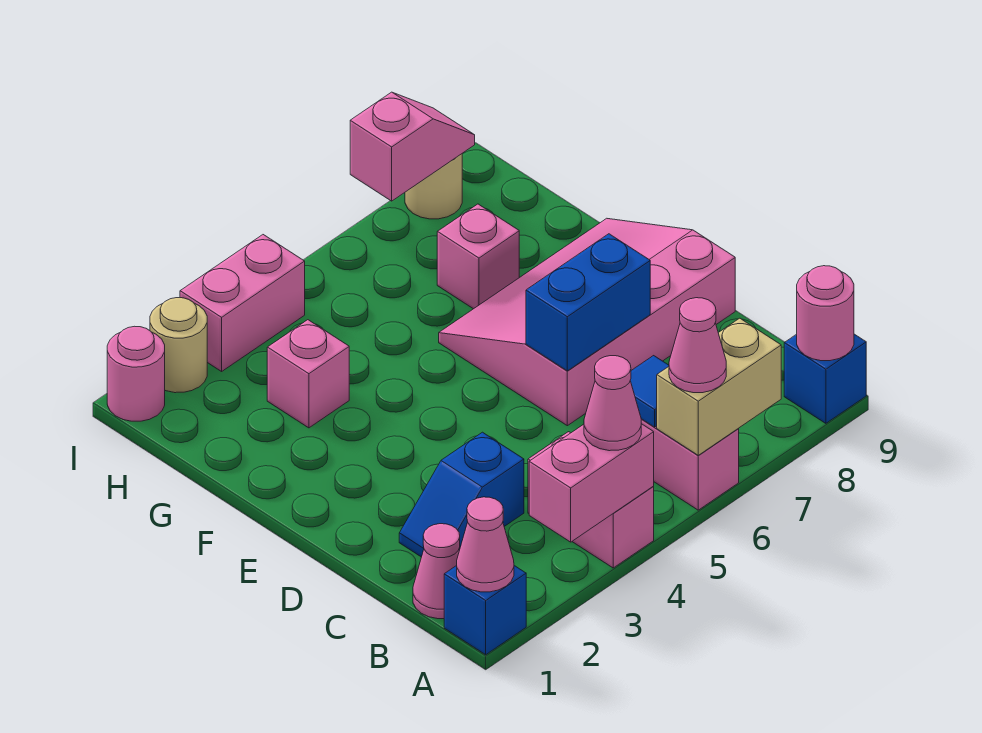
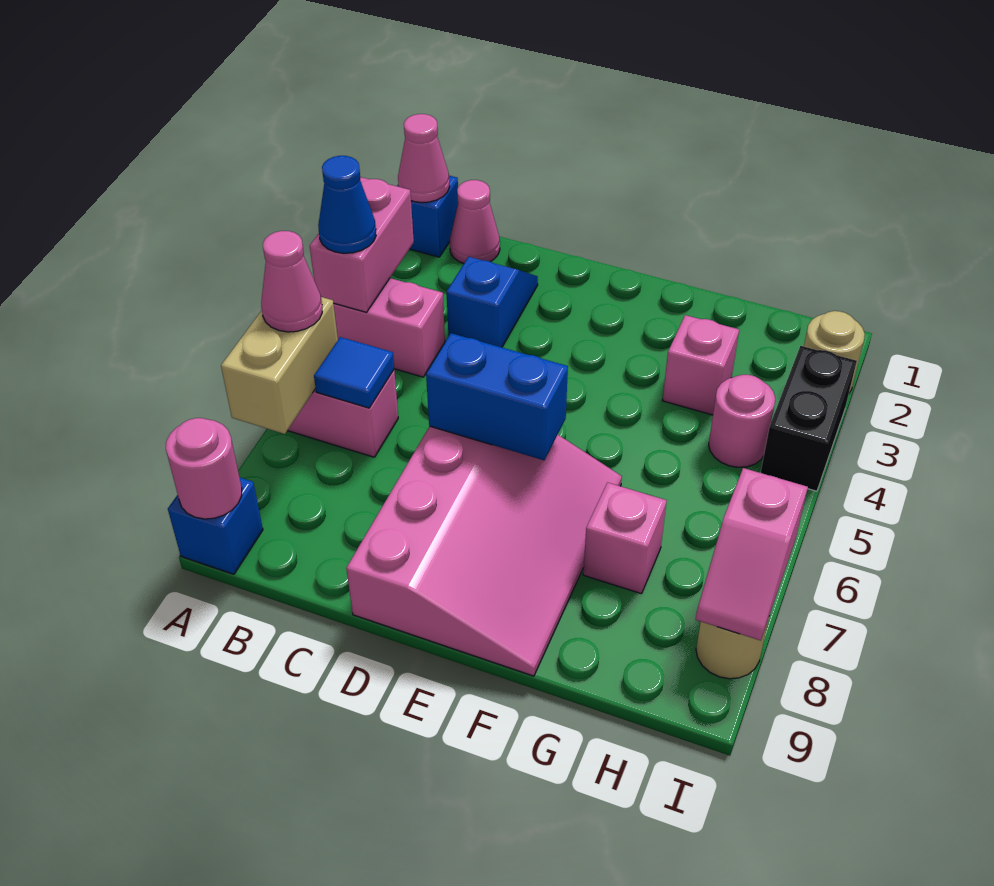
pink 1x1 cone [584,356,641,451] -> blue 1x1 cone [318,156,376,253]
blue 1x2 brick [526,234,650,371] -> blue 1x2 brick turned to [426,333,568,460]
pink 1x1 round brick [107,326,165,421] -> pink 1x1 round brick moved to [709,375,775,467]
pink 1x2 brick [180,235,305,371] -> black 1x2 brick [761,346,857,491]

